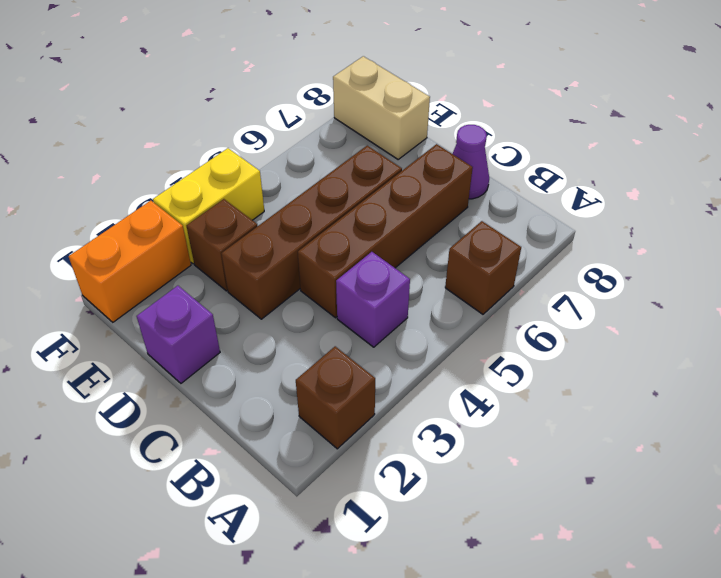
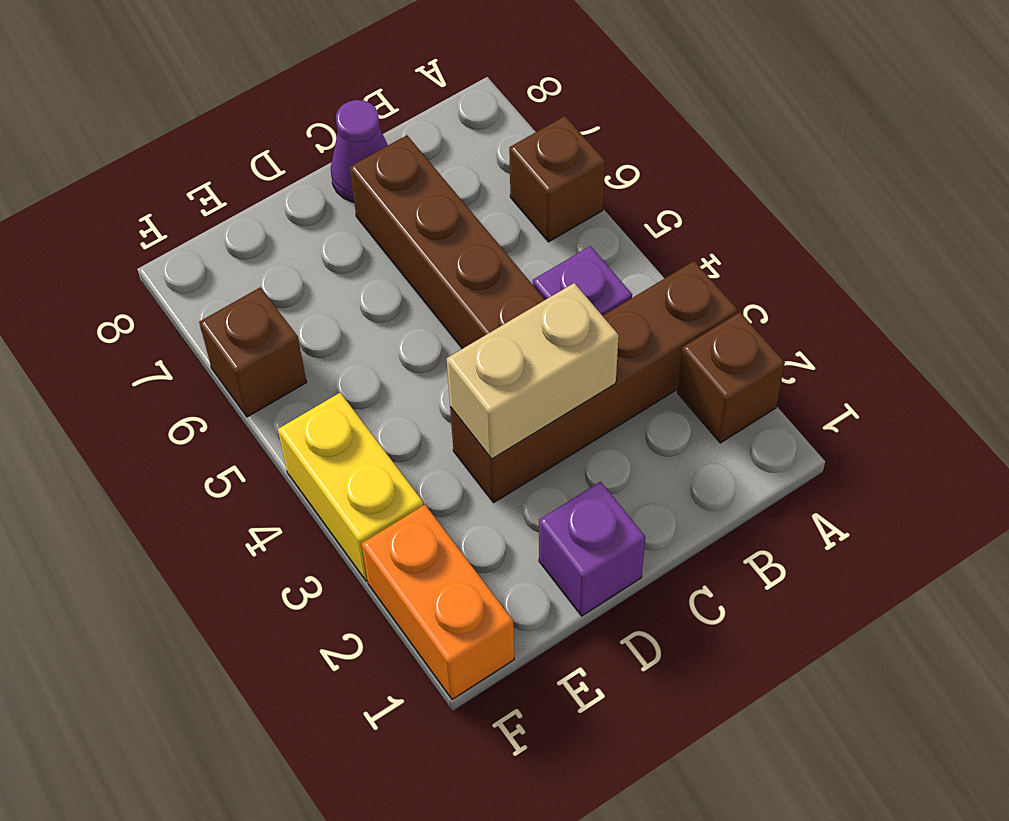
brown 1x4 brick [222,145,402,319] -> brown 1x4 brick turned to [450,261,738,502]
brown 1x1 brick [186,199,257,291] -> brown 1x1 brick moved to [199,287,307,417]
tan 1x2 brick [333,56,430,159] -> tan 1x2 brick moved to [447,283,619,459]

